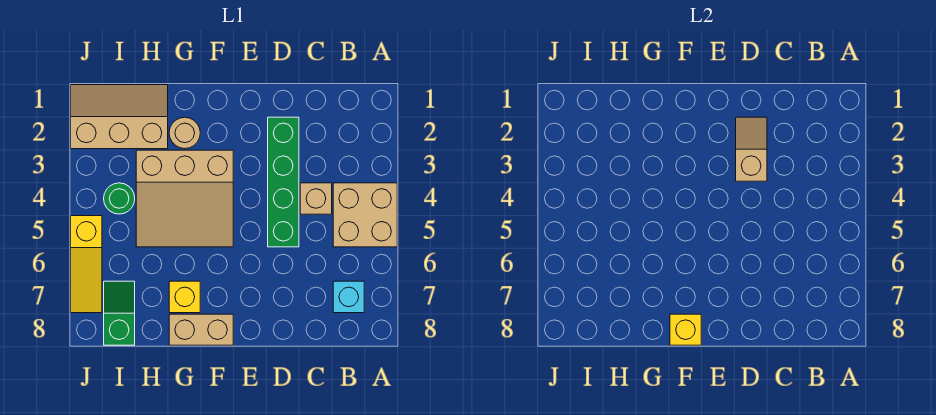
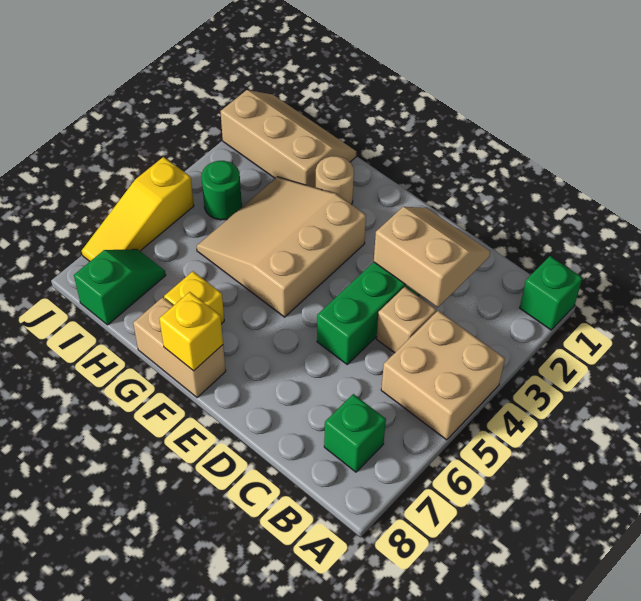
none -> green 1x1 brick [520,256,582,330]
cyan 1x1 brick [333,281,364,313] -> green 1x1 brick [324,394,386,472]
tan 1x2 slope [736,117,767,181] -> tan 2x2 slope [374,207,490,307]
tan 3x3 slope [136,150,233,247] -> tan 3x3 slope turned to [197,177,366,317]

